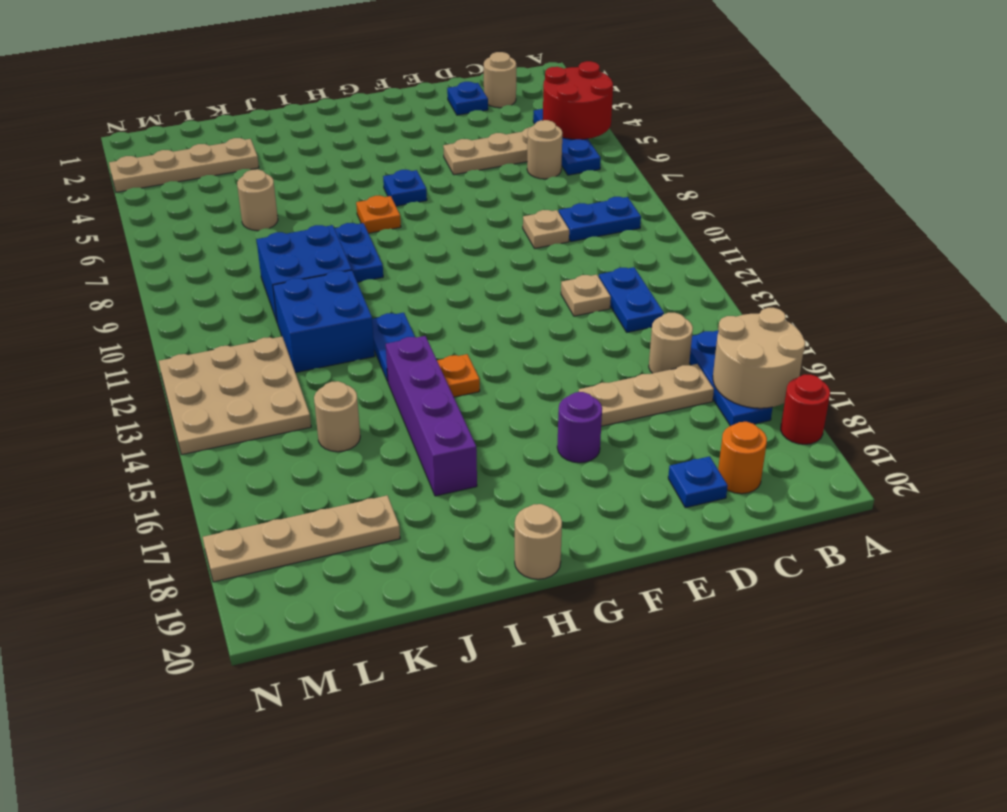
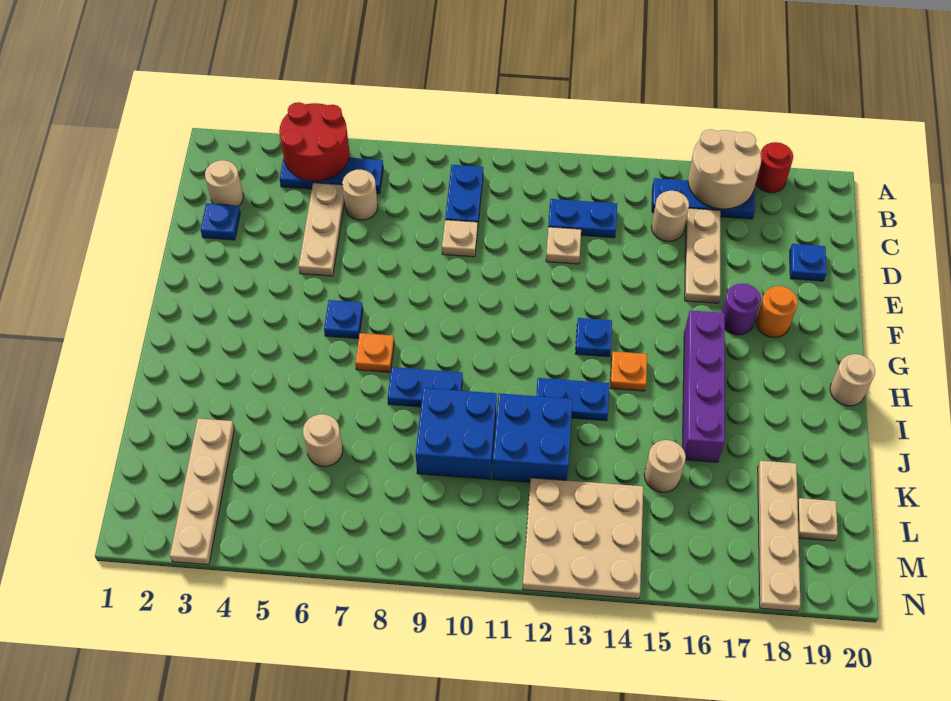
orange 1x1 round brick [718,422,767,494] -> orange 1x1 round brick moved to [756,286,798,338]
none -> blue 1x1 plate [575,318,612,357]
purple 1x4 brick [386,336,477,496] -> purple 1x4 brick turned to [683,311,725,462]
none -> tan 1x1 plate [798,498,838,541]

